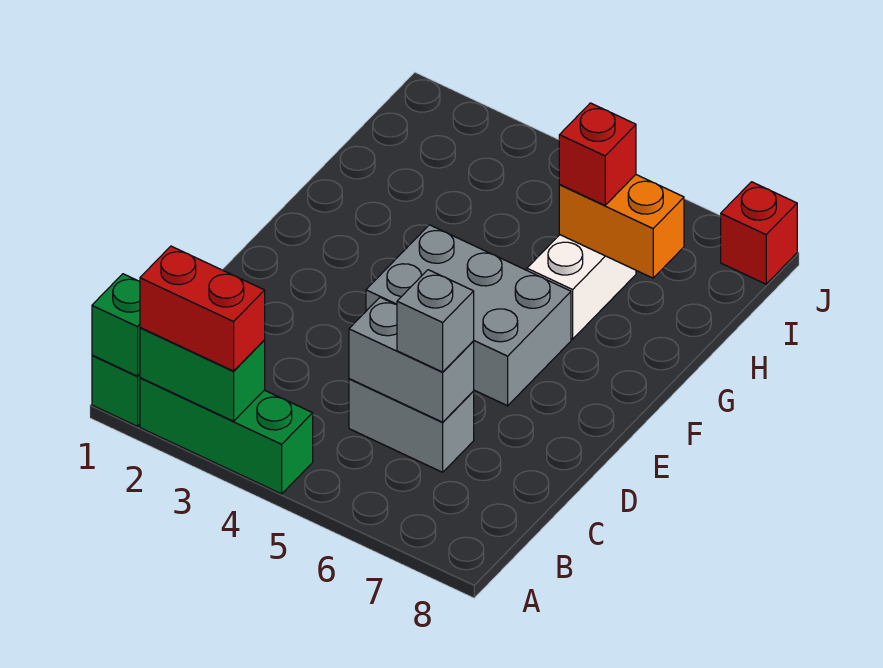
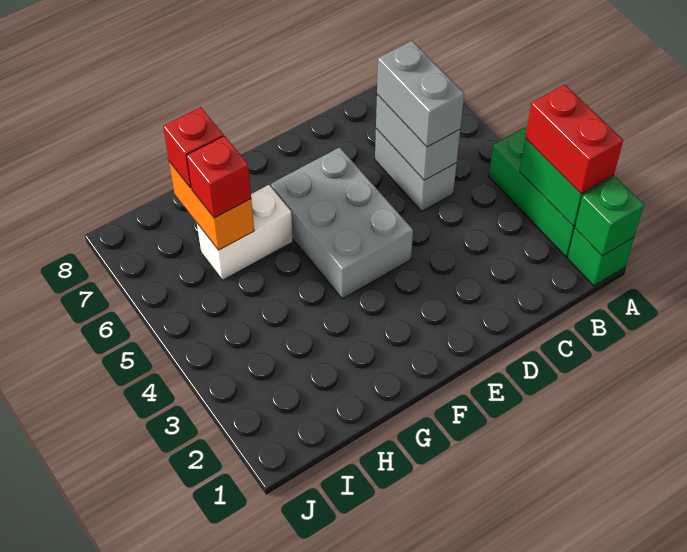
grey 1x1 brick [397,270,474,372] -> grey 1x2 brick [377,41,464,147]
red 1x1 brick [721,182,797,284] -> red 1x1 brick moved to [163,107,224,188]

